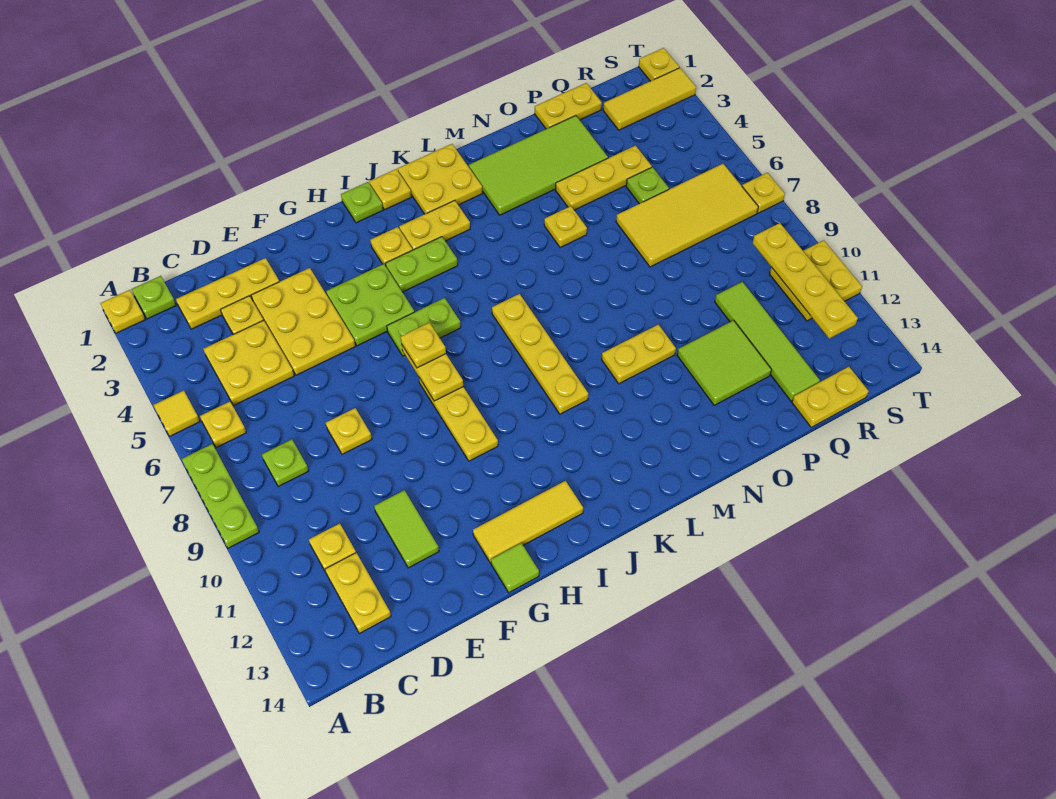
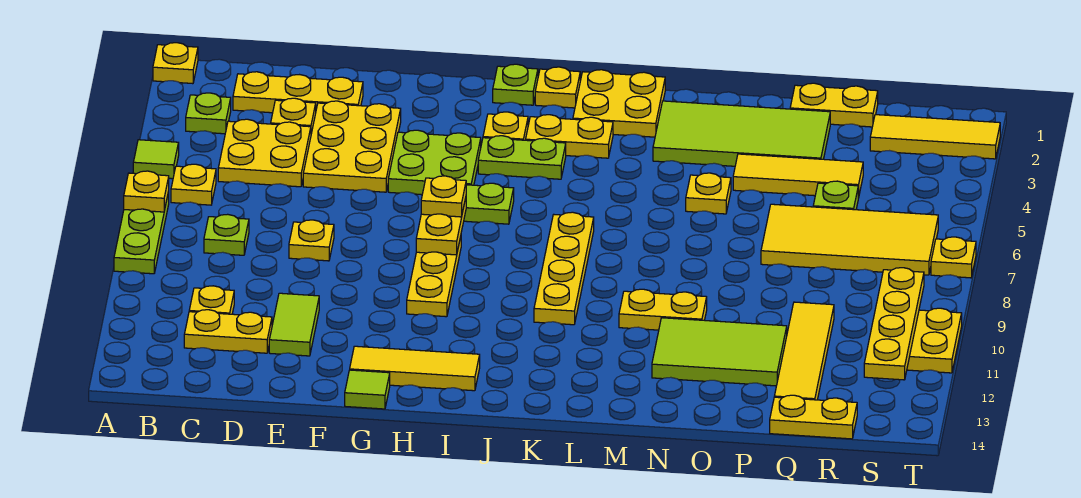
yellow 1x1 tile [153,390,200,436] -> lime 1x1 tile [133,140,179,179]
lime 1x1 plate [132,276,176,319] -> lime 1x1 plate moved to [186,93,231,134]
yellow 1x2 plate [325,553,391,633] -> yellow 1x2 plate turned to [184,310,272,353]
yellow 1x3 plate [556,146,652,210] -> yellow 1x3 tile [733,154,863,198]
lime 2x2 tile [677,320,771,405] -> lime 2x3 tile [652,318,787,386]
lime 1x4 tile [715,282,820,401] -> yellow 1x4 tile [774,302,834,400]
yellow 1x1 plate [639,48,679,81] -> yellow 1x1 plate moved to [124,171,169,212]

